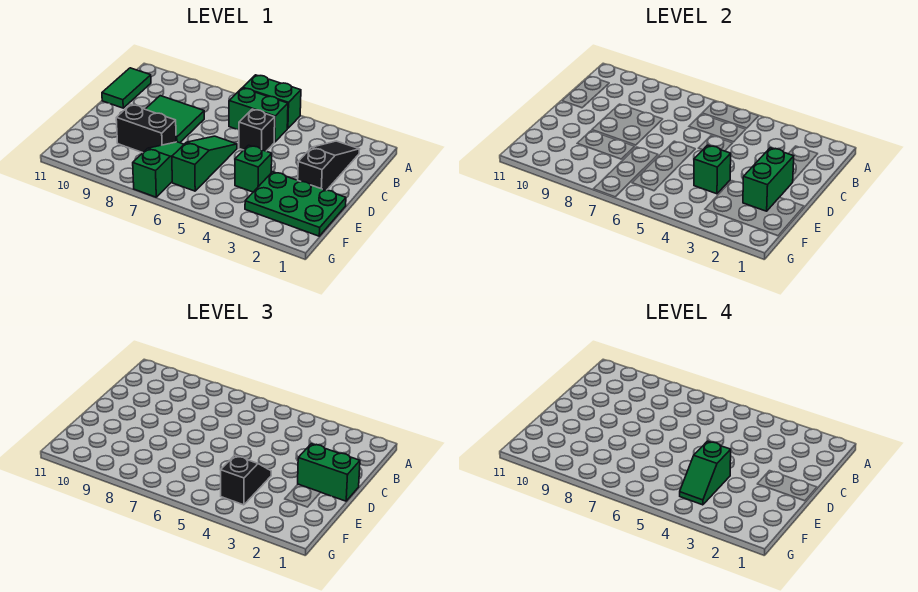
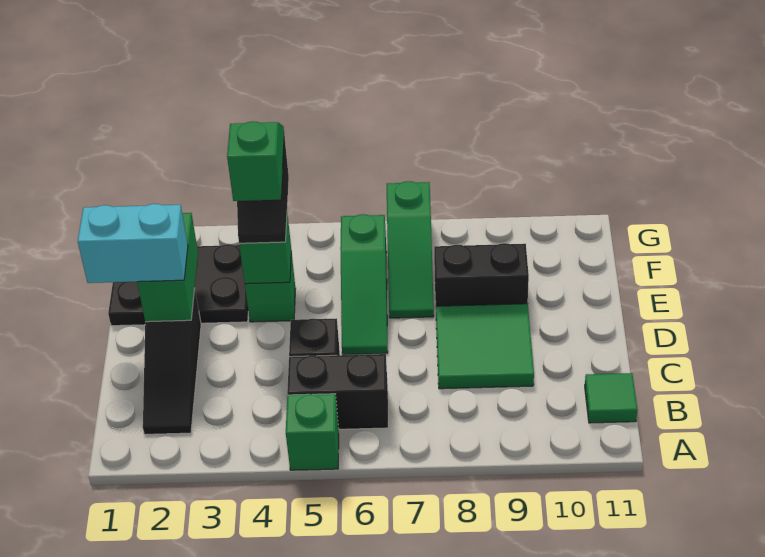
green 1x2 brick [243,75,301,128] -> green 1x1 brick [286,394,339,470]
green 1x2 brick [229,88,288,142] -> black 1x2 brick [287,354,388,429]
green 1x2 tile [102,68,151,108] -> green 1x1 tile [585,373,638,423]
green 1x2 brick [298,444,360,501] -> cyan 1x2 brick [78,204,188,283]
green 2x3 plate [245,172,346,236] -> black 2x3 plate [108,244,248,326]

